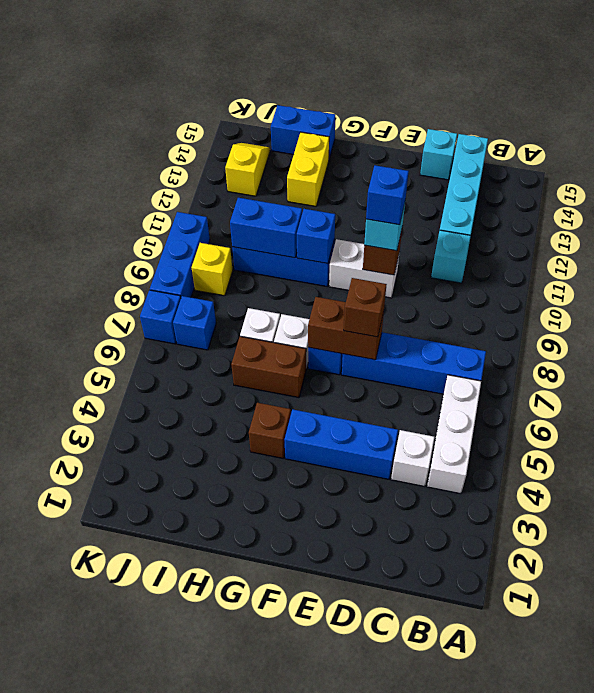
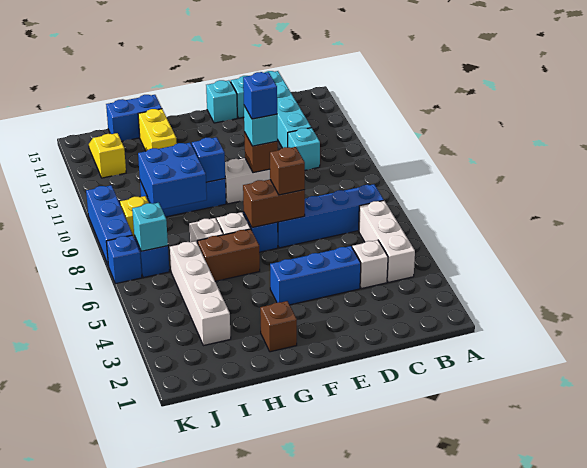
none -> cyan 1x1 brick [206,80,237,123]
brown 1x1 brick [249,403,291,458] -> brown 1x1 brick moved to [260,301,297,352]
blue 1x2 brick [230,198,302,258] -> blue 2x2 brick [138,143,207,209]
none -> white 1x4 brick [170,241,231,346]
none -> cyan 1x1 brick [132,203,168,251]

